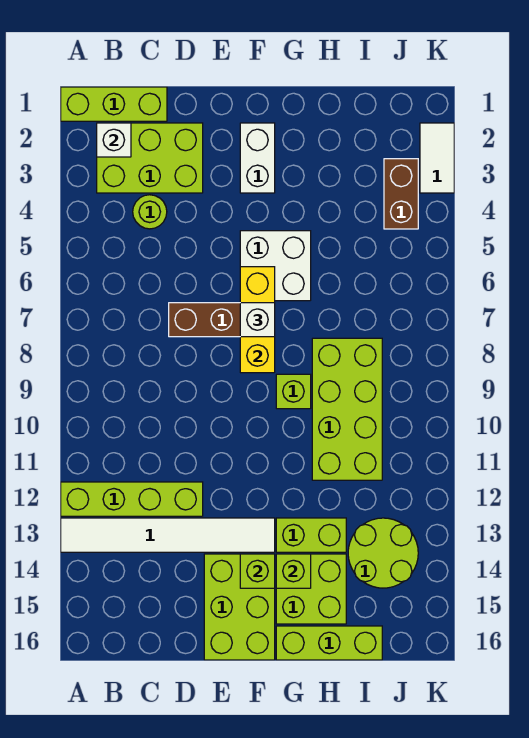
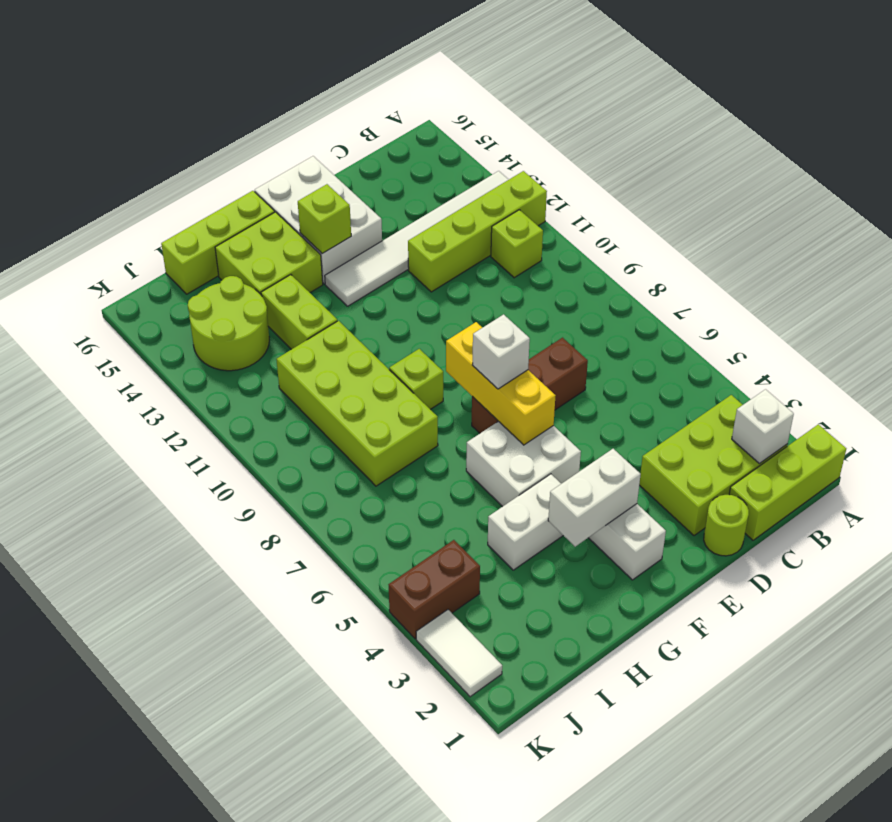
lime 1x1 round brick [133,195,167,229] -> lime 1x1 round brick moved to [704,495,749,556]
lime 2x3 brick [204,554,275,660] -> white 2x3 brick [255,156,382,284]
none -> white 1x2 brick [548,449,641,547]
none -> white 1x2 brick [488,474,563,570]
lime 1x2 brick [276,518,346,552] -> lime 1x2 brick turned to [261,275,337,349]
lime 1x1 brick [276,554,311,588] -> lime 1x1 brick moved to [491,210,543,278]
brown 1x2 brick [384,159,418,229] -> brown 1x2 brick turned to [389,540,480,639]

